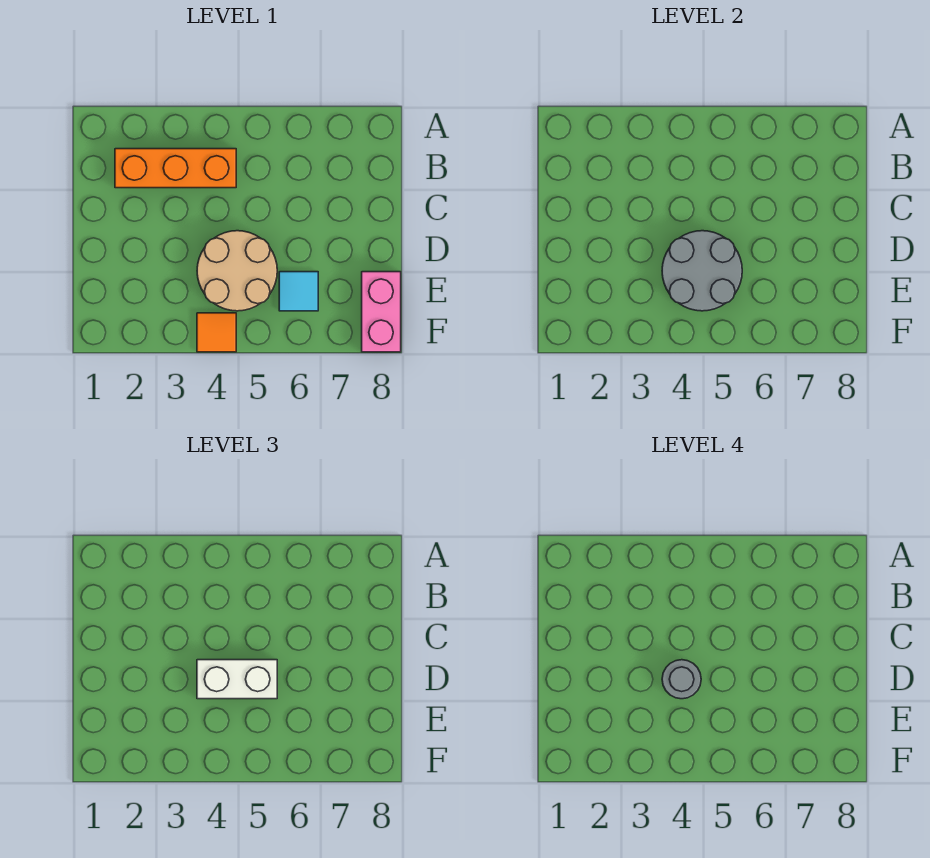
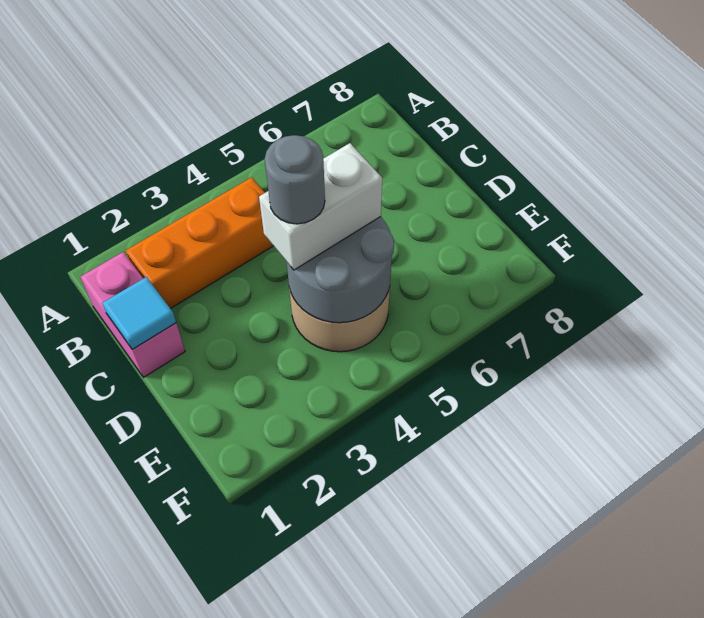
cyan 1x1 tile [279,272,318,311] -> cyan 1x1 tile moved to [102,277,176,349]
pink 1x2 brick [362,272,401,352] -> pink 1x2 brick moved to [81,252,185,377]
orange 1x1 tile [197,313,236,352] -> none

